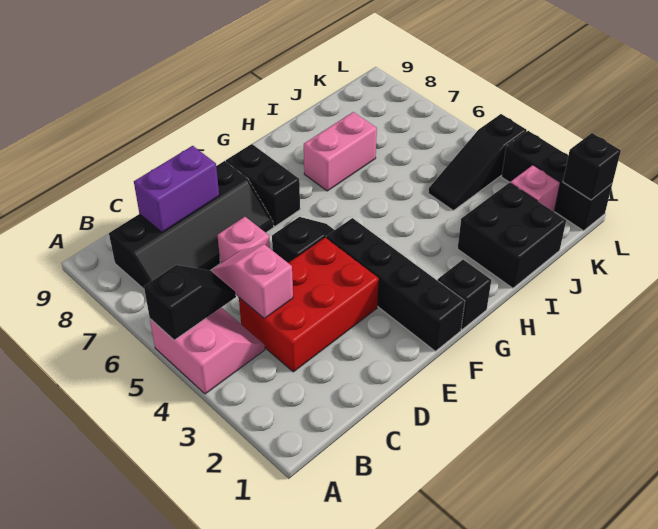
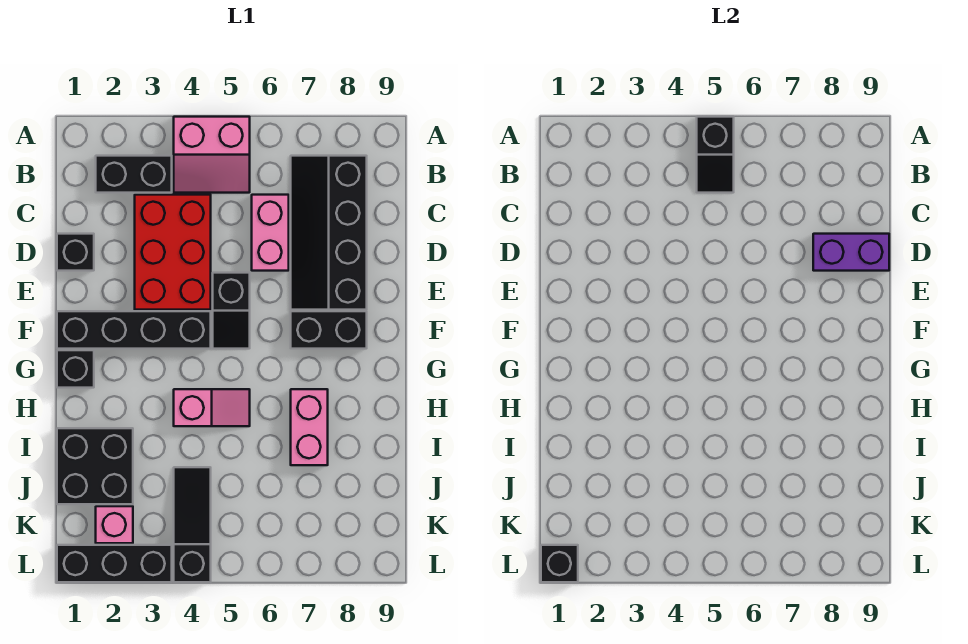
none -> black 1x2 brick [96,156,172,193]
pink 1x2 slope [212,245,293,318] -> pink 1x2 slope moved to [174,389,250,426]
purple 1x2 brick [134,146,219,232] -> purple 1x2 brick turned to [813,234,889,271]
none -> black 1x1 brick [57,234,94,271]
pink 1x1 brick [217,217,270,264] -> pink 1x2 brick [252,195,289,271]

